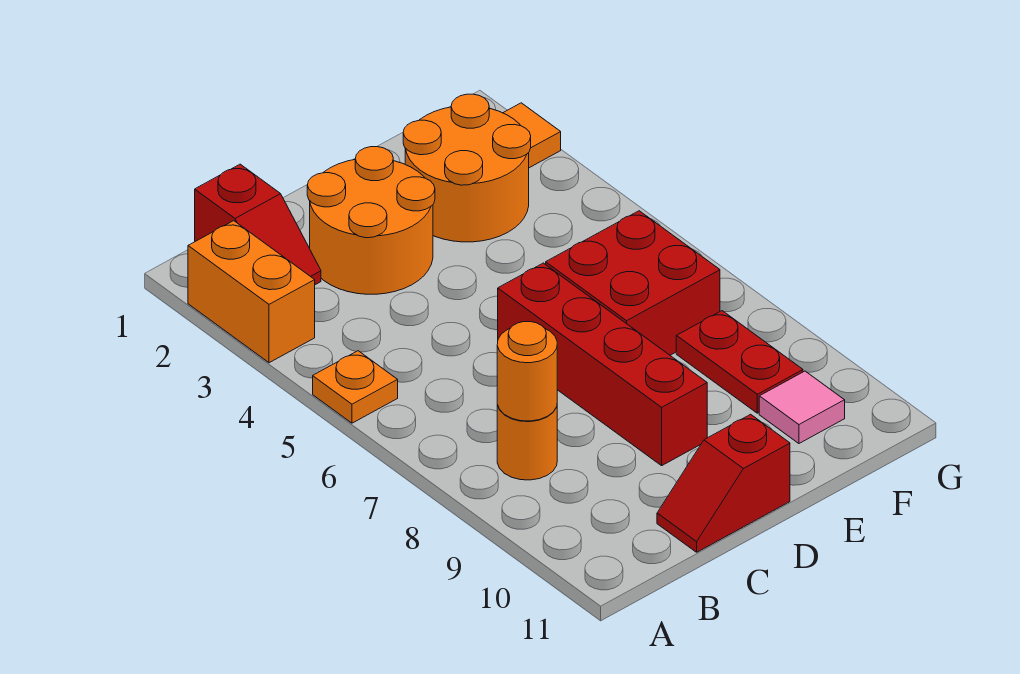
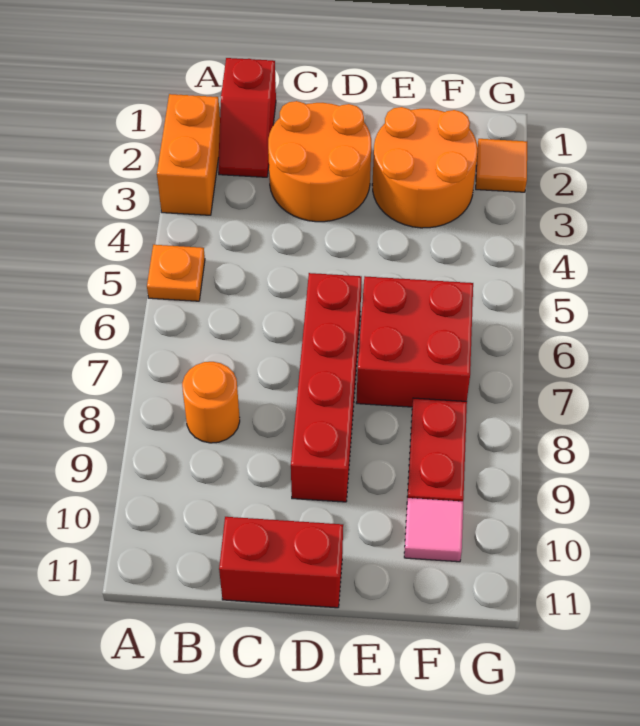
orange 1x1 round brick [497,322,557,421] -> none
red 1x2 slope [657,414,790,552] -> red 1x2 brick [219,517,343,608]

